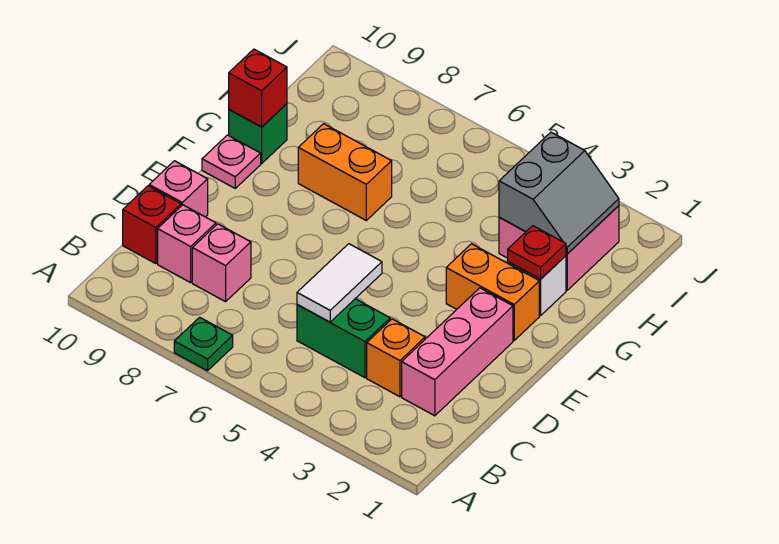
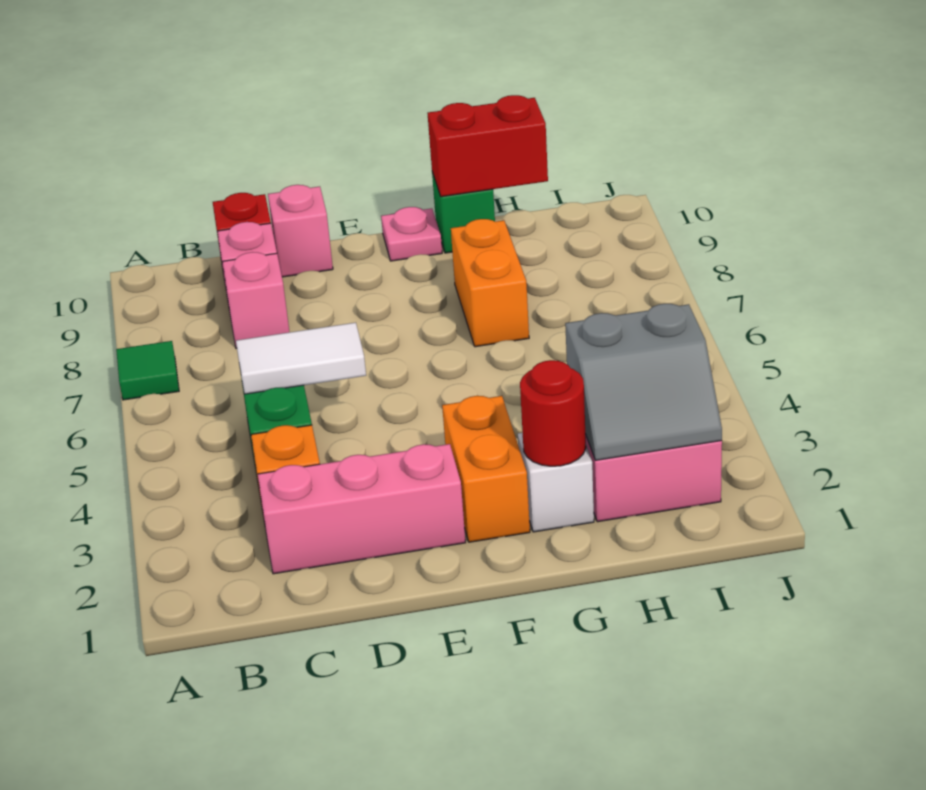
green 1x1 plate [174,317,233,371] -> green 1x1 tile [116,341,179,400]
red 1x1 plate [508,226,566,279] -> red 1x1 round brick [520,360,586,466]
red 1x1 brick [229,49,287,127] -> red 1x2 brick [428,95,548,197]

